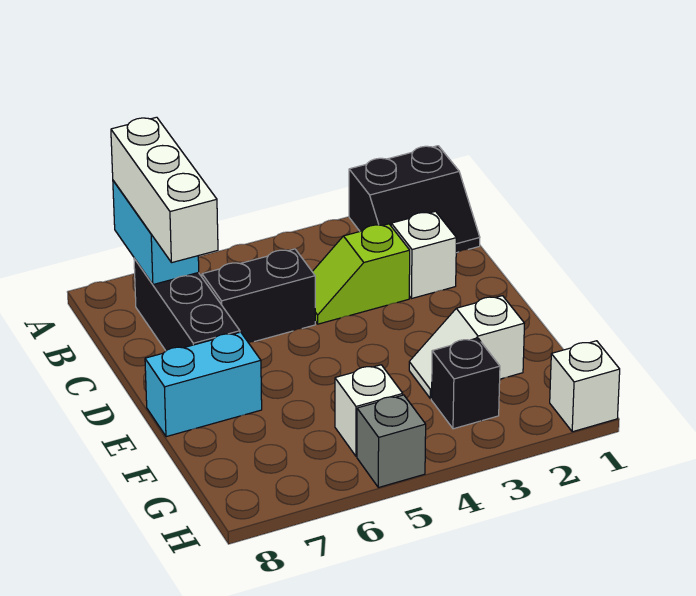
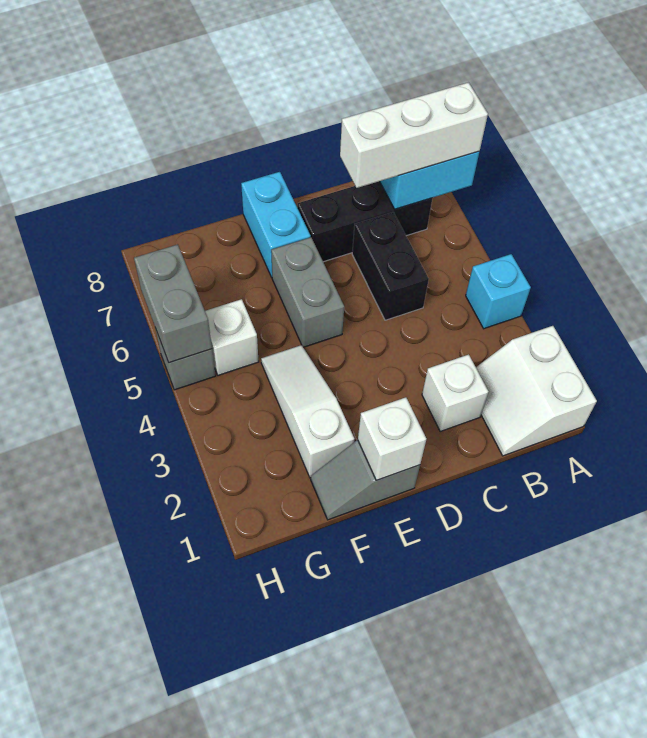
black 2x2 slope [349,146,480,253] -> white 2x2 slope [476,326,597,456]
none -> cyan 1x1 brick [466,254,531,329]
lime 1x2 slope [312,224,410,324] -> none
none -> grey 1x2 slope [311,440,420,520]
none -> grey 1x2 brick [271,237,344,347]
white 1x2 slope [409,296,524,399] -> white 1x3 slope [261,345,355,478]
black 1x1 brick [431,338,500,429] -> none
white 1x1 brick [550,341,620,432] -> white 1x1 brick moved to [358,397,426,480]
none -> grey 1x2 brick [134,244,212,363]

